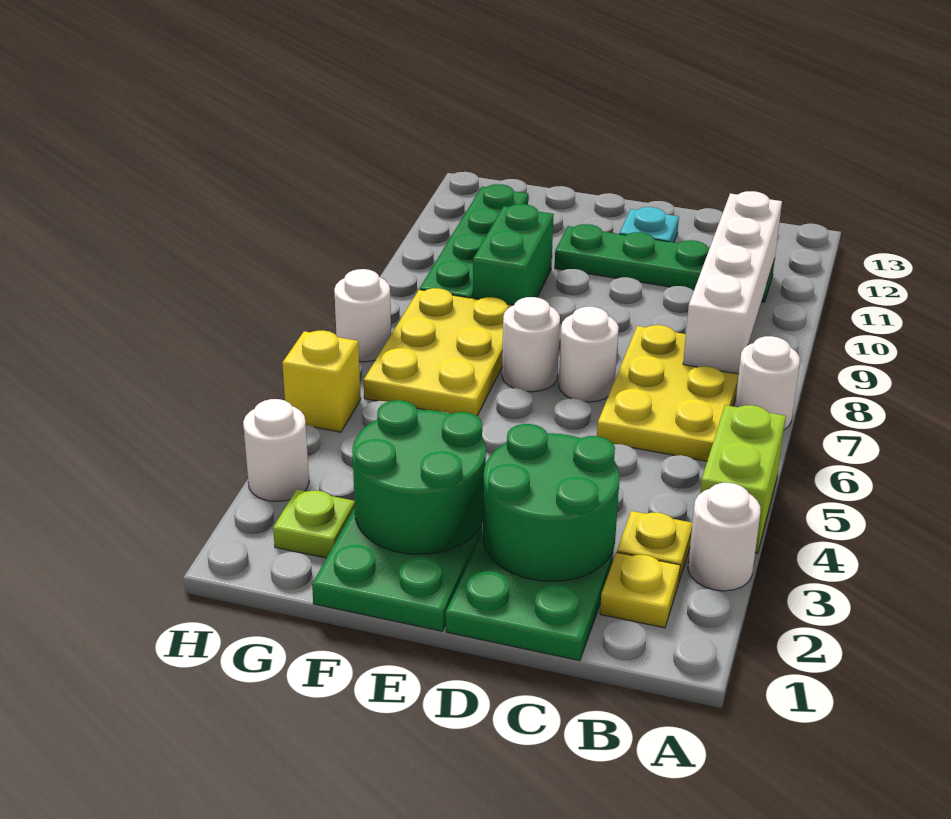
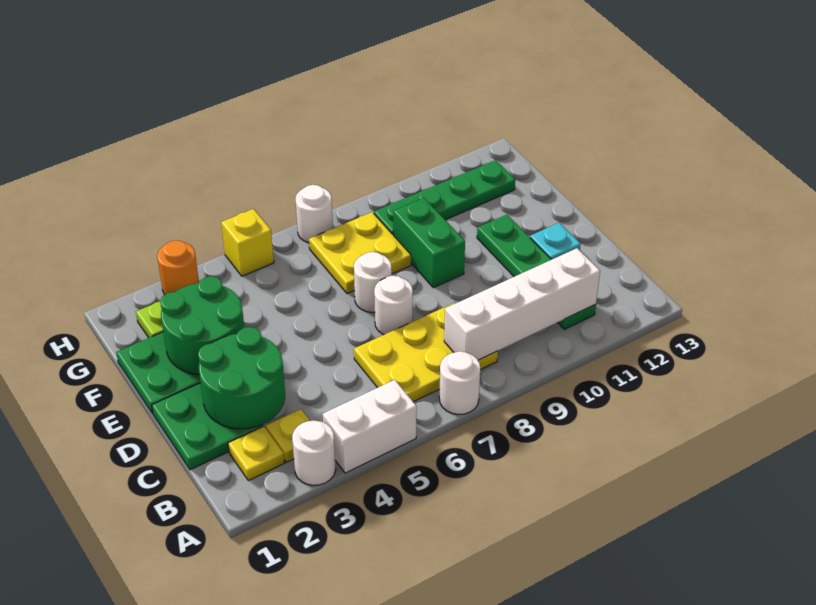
lime 1x2 brick [700,405,786,553] -> white 1x2 brick [323,380,417,473]
yellow 2x3 plate [364,288,513,416] -> yellow 2x2 plate [309,212,411,294]
green 1x2 brick [473,204,554,305] -> green 1x2 brick turned to [393,198,465,288]
white 1x1 round brick [243,399,309,502] -> orange 1x1 round brick [157,240,199,295]

